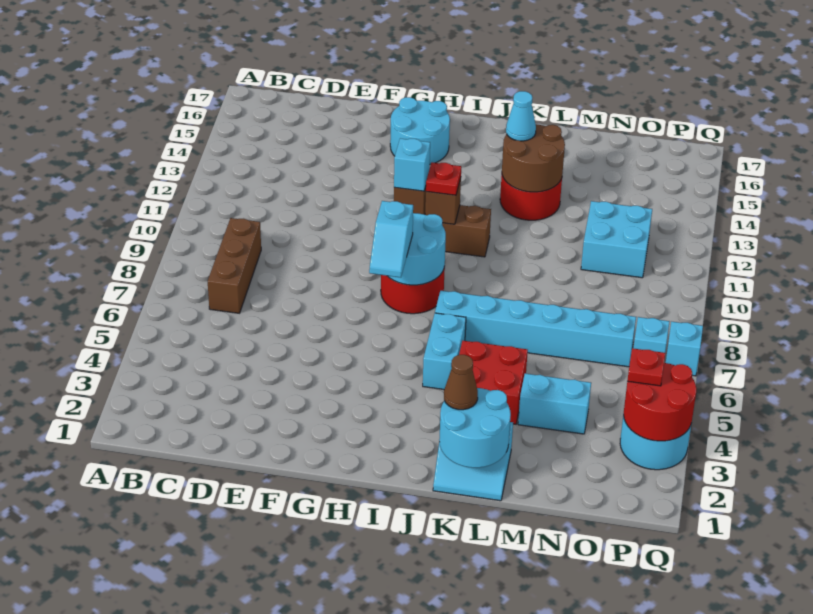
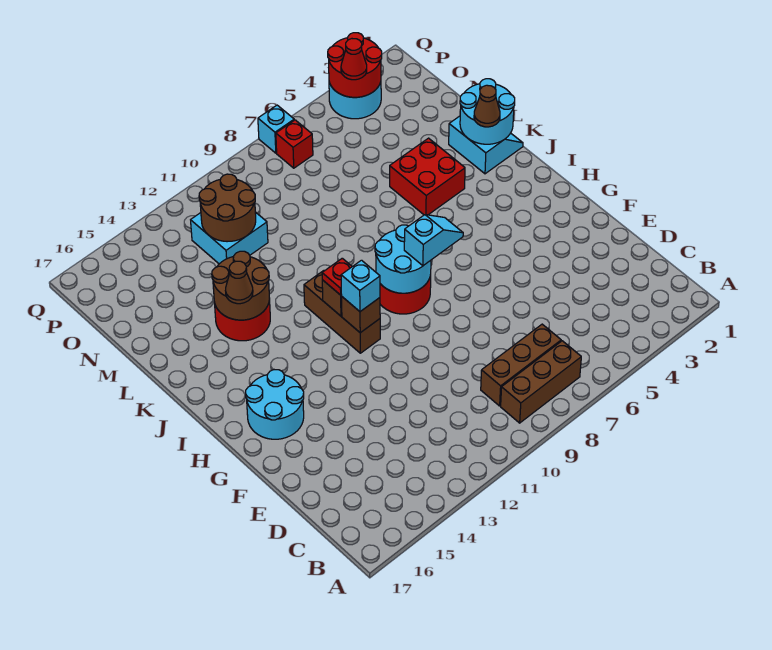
none -> brown 1x3 brick [501,341,581,423]
cyan 1x2 brick [423,313,466,389] -> none
cyan 1x6 brick [435,291,636,367] -> none
cyan 1x1 cone [506,91,536,141] -> brown 1x1 cone [225,261,253,304]
cyan 1x2 brick [518,374,591,434] -> none
none -> brown 2x2 round brick [199,174,256,242]
red 1x1 plate [627,348,665,386] -> red 1x1 cone [341,39,367,80]
cyan 1x1 brick [634,317,670,353] -> red 1x1 brick [276,120,313,168]

